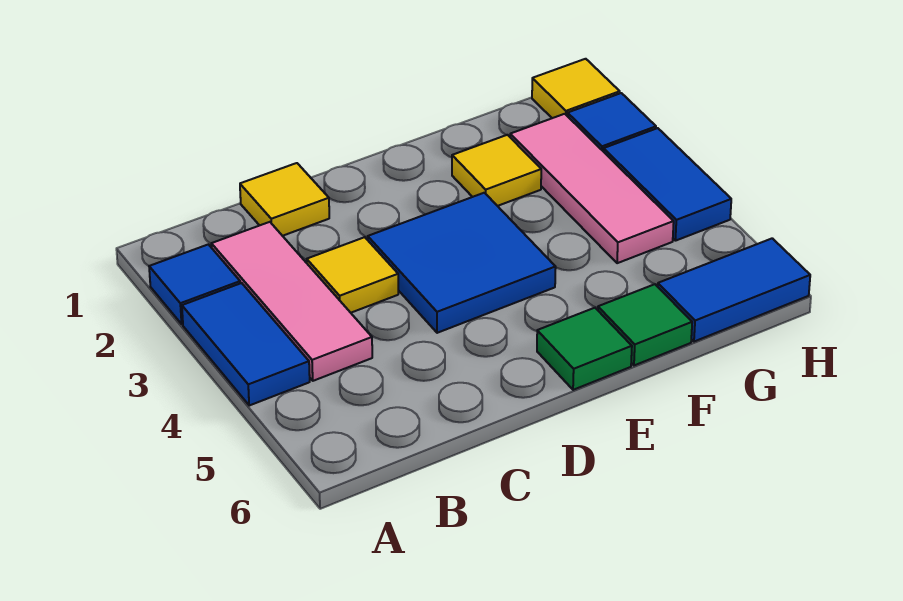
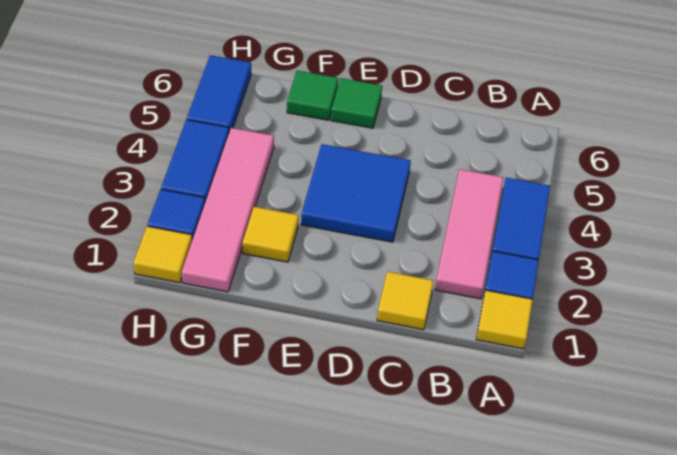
yellow 1x1 tile [307,237,398,313] -> yellow 1x1 tile moved to [476,290,533,349]
pink 1x3 tile [510,114,674,263] -> pink 1x4 tile [182,128,274,292]
blue 1x2 tile [658,238,810,342] -> blue 1x2 tile turned to [187,55,251,132]

